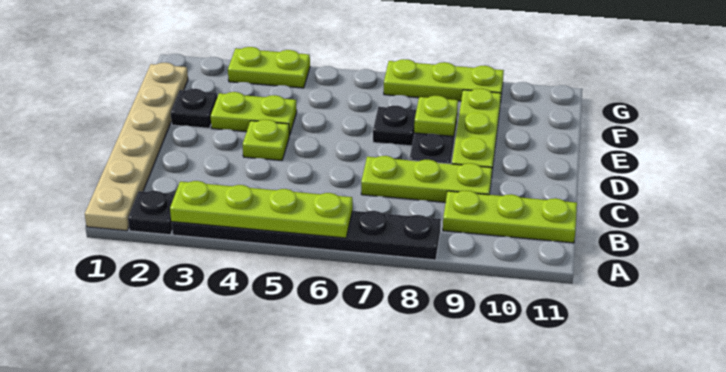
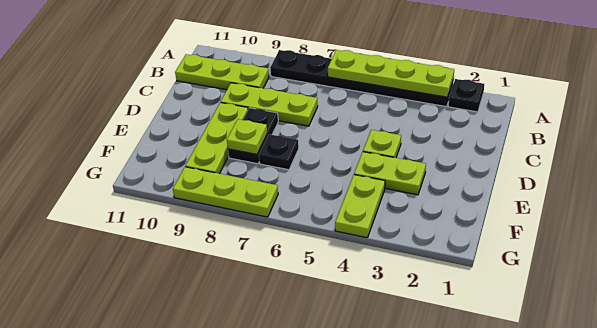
tan 1x6 plate [85,63,188,231] -> none
black 1x1 plate [171,89,217,128] -> none
lime 1x2 plate [228,47,310,88] -> lime 1x2 plate turned to [335,175,385,238]

